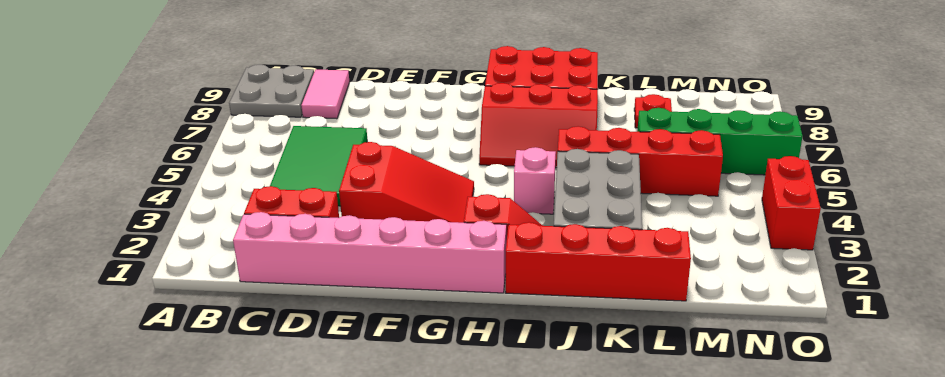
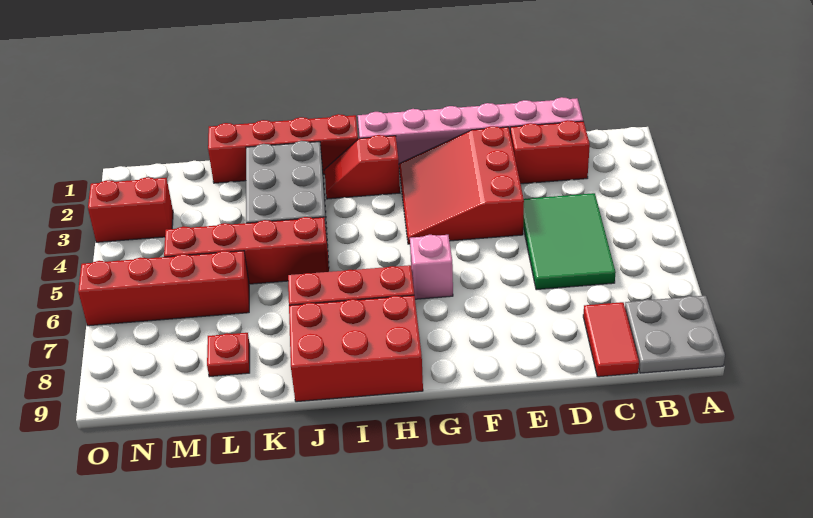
pink 1x2 tile [301,70,349,119] -> red 1x2 tile [583,302,639,377]
red 2x3 slope [339,142,474,223] -> red 3x3 slope [399,126,524,244]
pink 1x1 brick [514,147,556,214] -> pink 1x1 brick moved to [410,235,453,299]
green 1x4 brick [637,108,803,175] -> red 1x4 brick [78,251,249,326]
red 1x2 brick [762,156,821,250] -> red 1x2 brick turned to [88,177,173,242]

